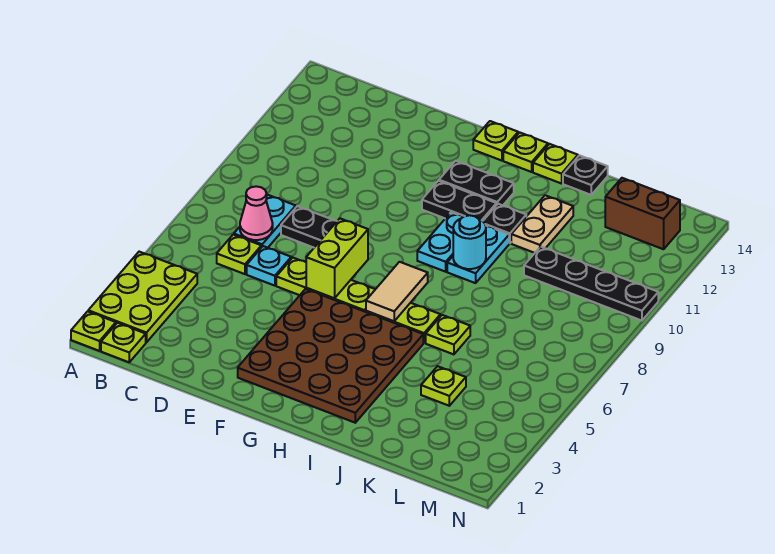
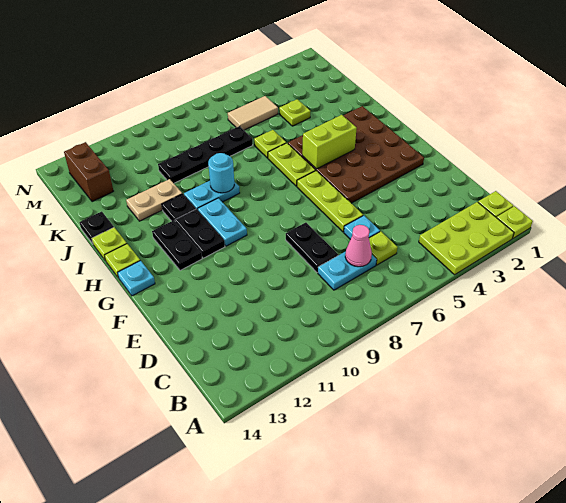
lime 1x2 brick [306,219,368,298] -> lime 1x2 brick moved to [302,115,357,169]
lime 1x1 plate [473,121,518,161] -> cyan 1x1 plate [118,261,155,296]
tan 1x2 tile [366,262,428,321] -> tan 1x2 tile moved to [228,96,278,130]
cyan 1x2 plate [417,212,463,272] -> cyan 1x2 plate turned to [198,198,247,246]
black 1x4 plate [524,247,658,321] -> black 1x4 plate turned to [158,126,253,183]

